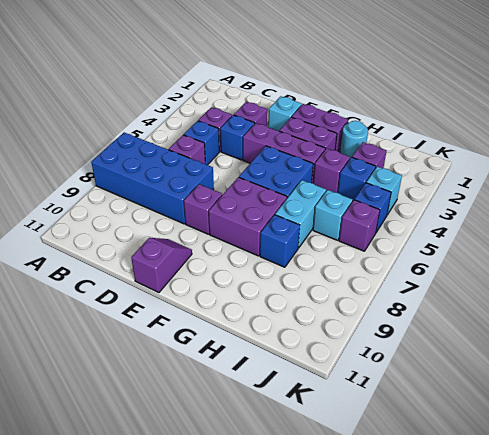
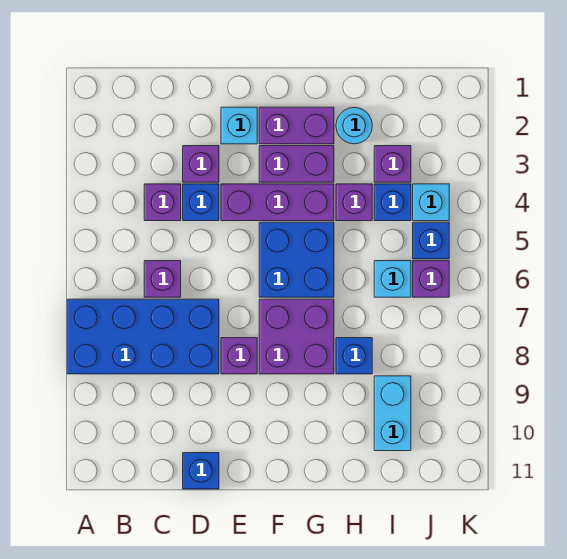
blue 1x1 brick [184,121,219,165] -> blue 1x1 brick moved to [183,453,219,489]
purple 1x2 slope [131,238,192,293] -> none
cyan 1x2 brick [275,180,326,248] -> cyan 1x2 brick moved to [374,376,411,451]

